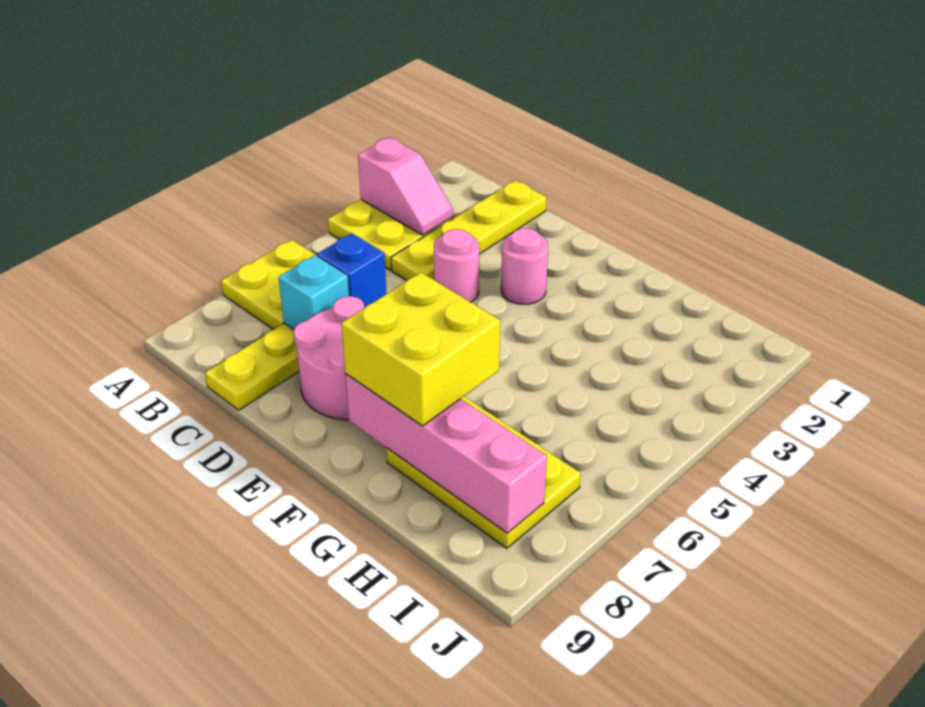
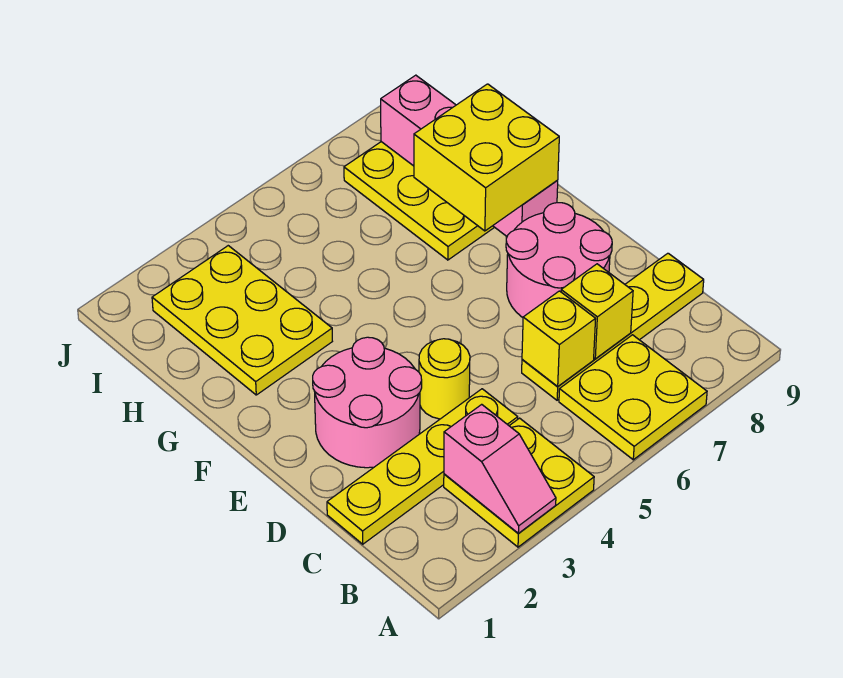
pink 1x2 slope [358,137,453,235] -> pink 1x2 slope turned to [444,404,556,533]
blue 1x1 brick [317,233,386,307] -> yellow 1x1 brick [522,291,596,387]
cyan 1x1 brick [279,255,349,330] -> yellow 1x1 brick [561,264,633,359]
pink 1x1 round brick [434,229,479,302] -> yellow 1x1 round brick [419,339,470,419]
pink 1x1 round brick [501,228,548,304] -> pink 2x2 round brick [313,337,422,468]
none -> yellow 2x3 plate [152,246,332,395]

